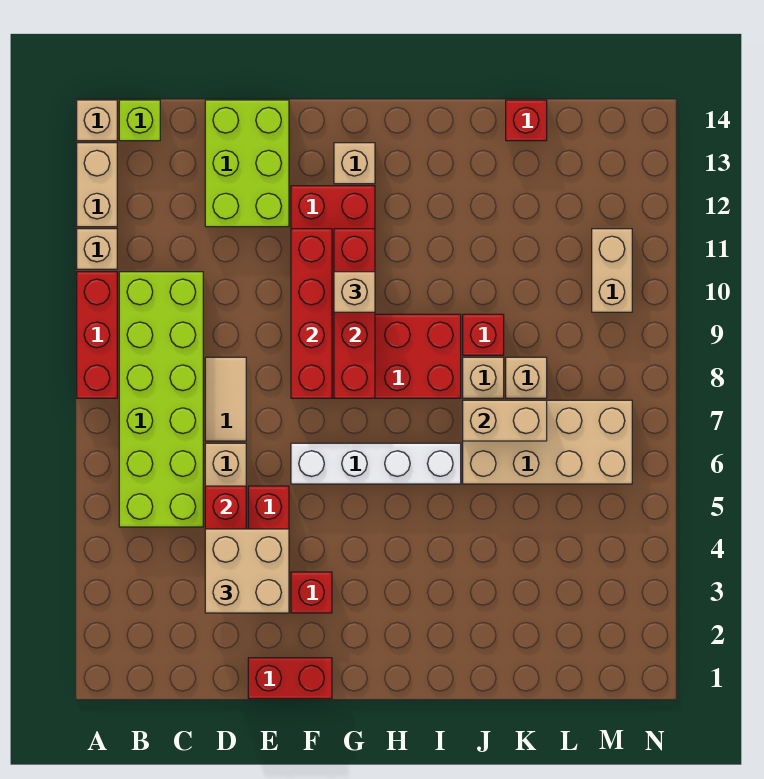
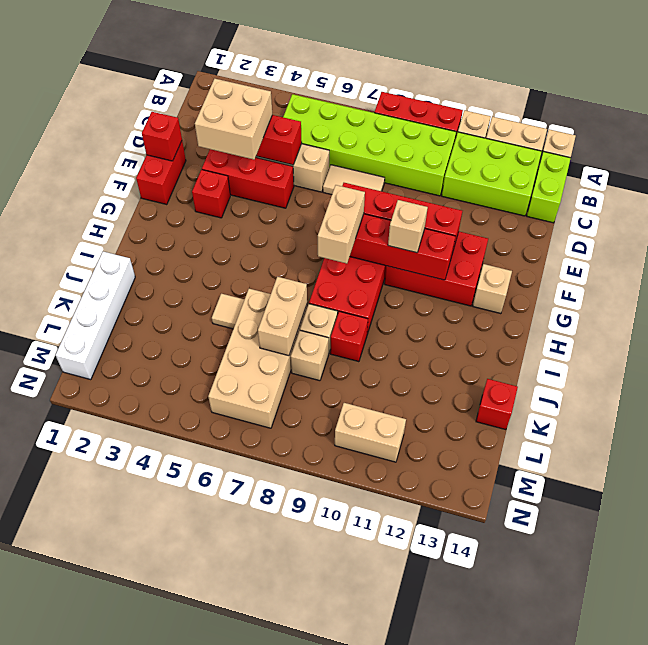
lime 1x1 brick [119,100,160,141] -> lime 1x2 brick [527,152,571,223]
lime 2x3 brick [205,100,289,227] -> lime 2x3 brick moved to [442,132,542,216]
none -> red 1x1 brick [142,112,182,161]
white 1x4 brick [291,443,461,484] -> white 1x4 brick moved to [56,252,135,380]
none -> tan 1x2 brick [318,185,365,264]
none -> tan 1x1 tile [212,294,244,329]

